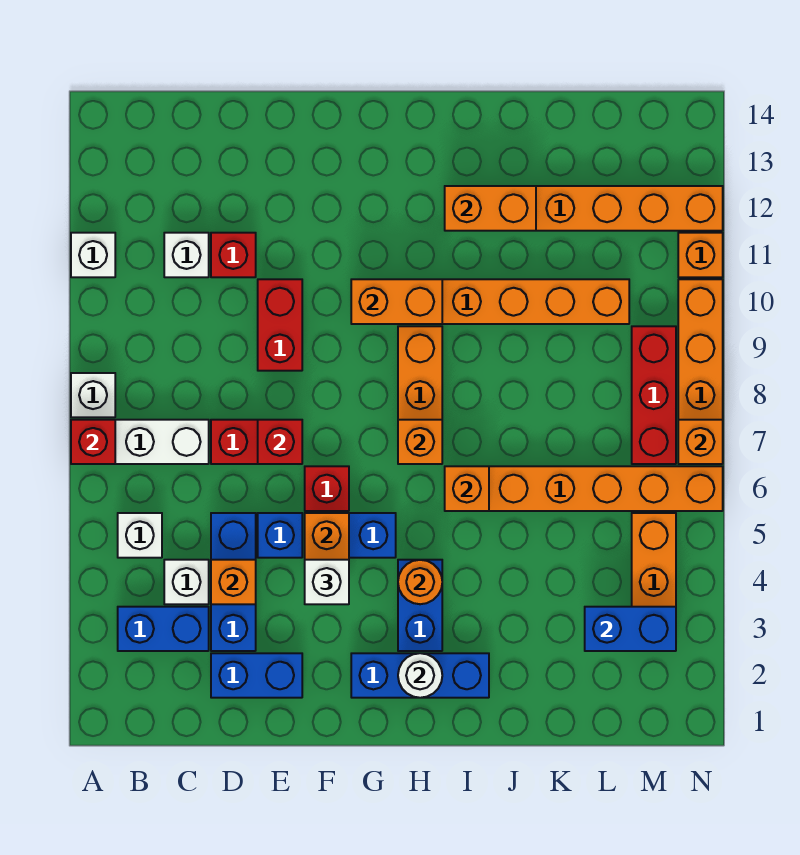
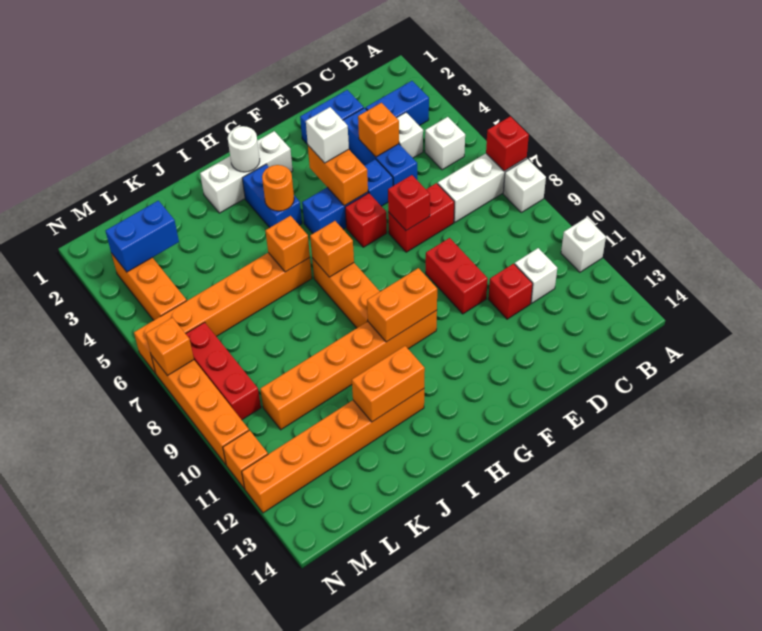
blue 1x3 brick [351,653,489,698] -> white 1x3 brick [200,131,293,213]

